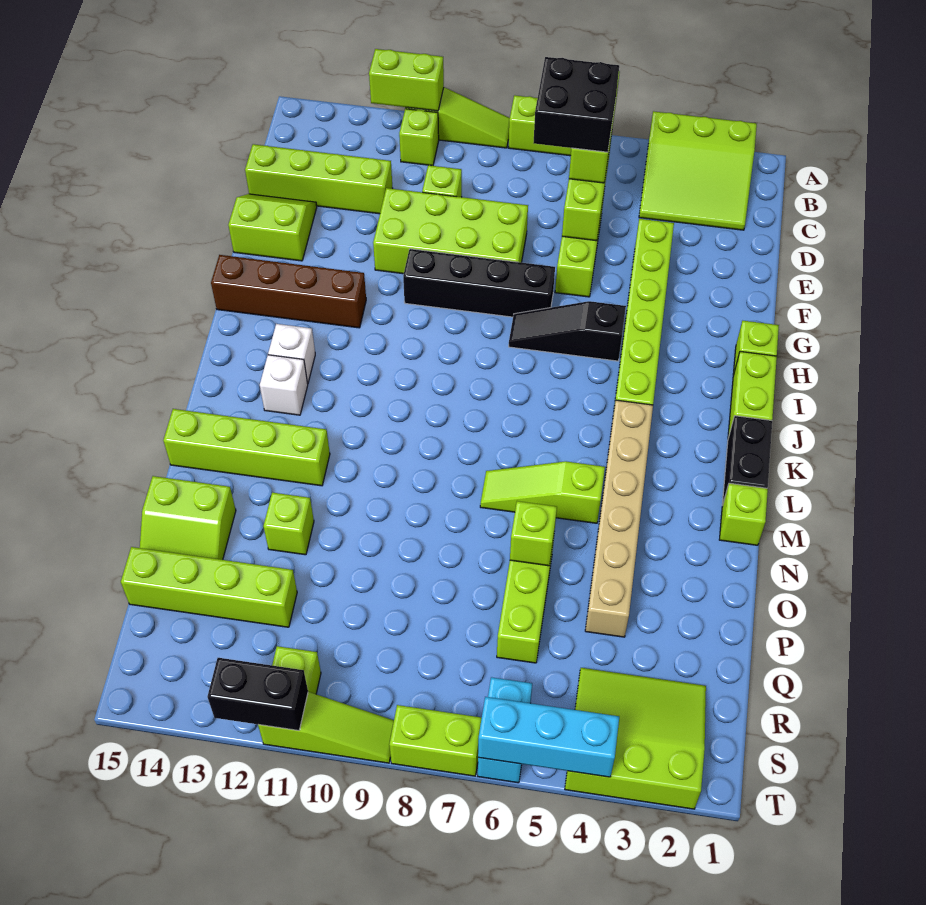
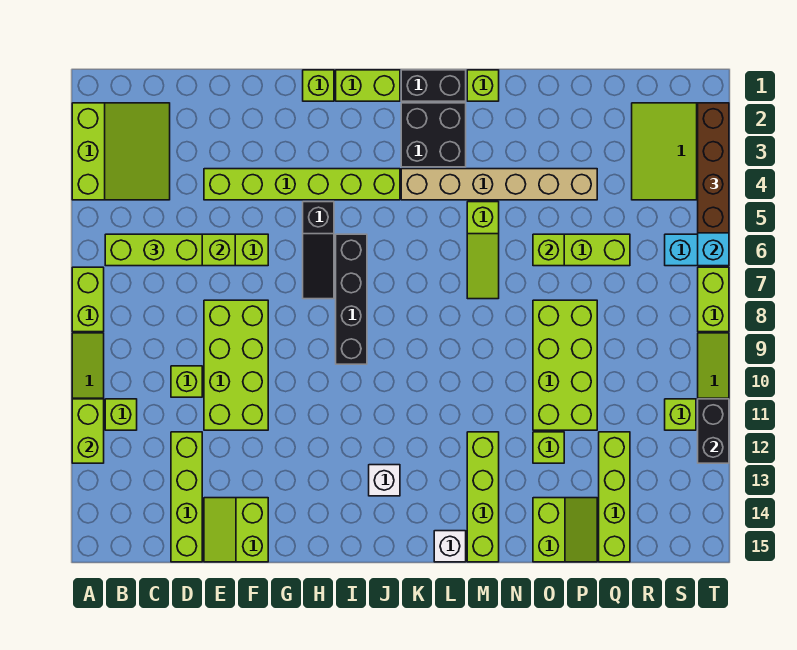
black 2x2 brick [534,57,619,152] -> black 2x2 brick moved to [401,103,466,167]
black 1x4 brick [403,249,555,317] -> black 1x4 brick moved to [336,234,367,364]
brown 1x4 brick [211,255,366,328] -> brown 1x4 brick moved to [698,103,729,233]
white 1x1 brick [260,355,308,415] -> white 1x1 brick moved to [434,531,466,562]
none -> lime 2x4 brick [533,300,597,430]

